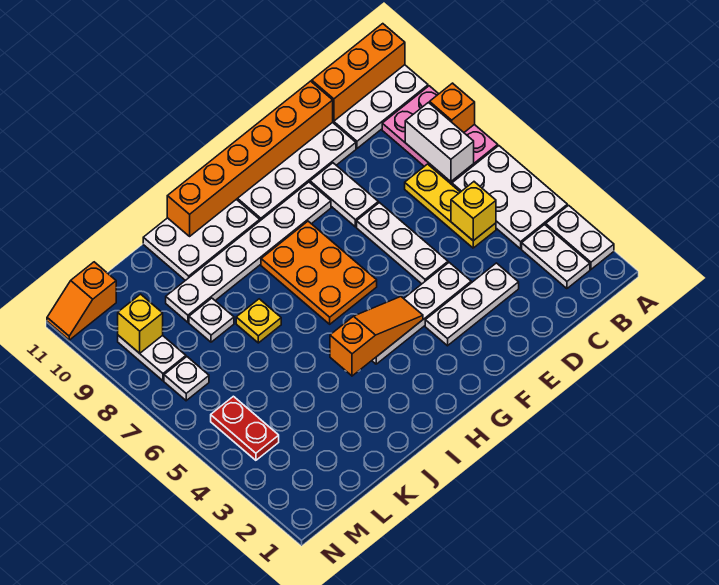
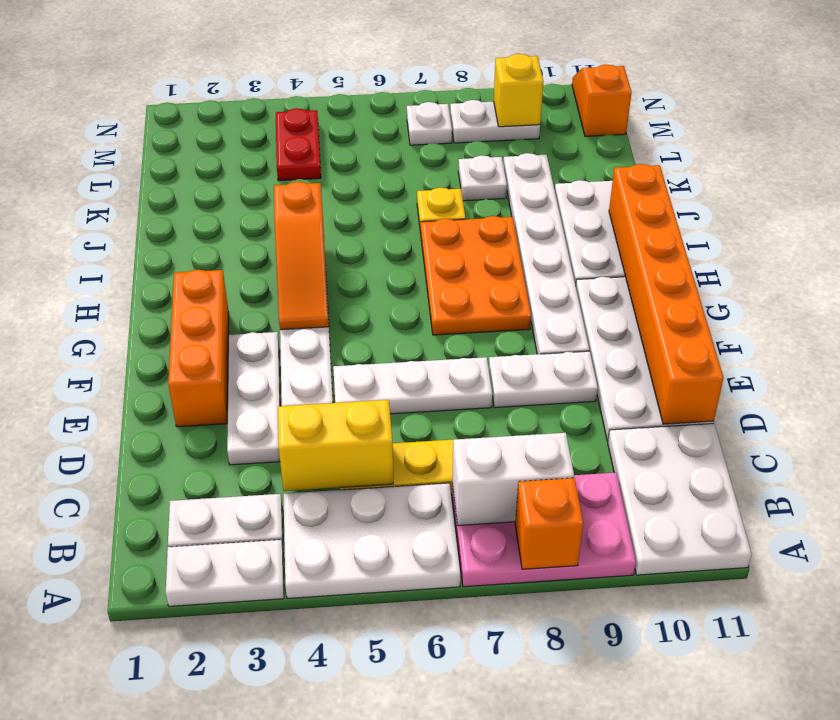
orange 1x3 brick [312,24,405,121] -> orange 1x3 brick moved to [168,270,229,427]
yellow 1x1 brick [451,182,496,241] -> yellow 1x2 brick [278,400,393,491]
orange 2x3 plate [261,221,377,324] -> orange 2x3 plate turned to [421,216,531,335]
red 1x2 plate [211,396,279,460] -> red 1x2 plate turned to [276,108,321,181]

